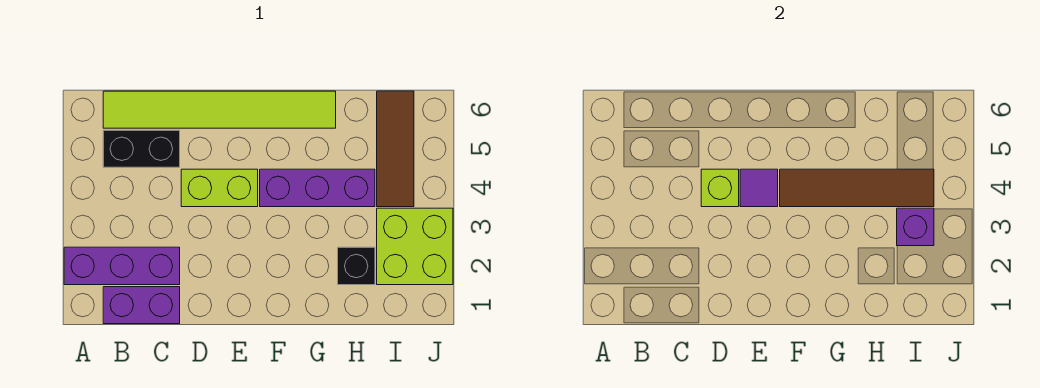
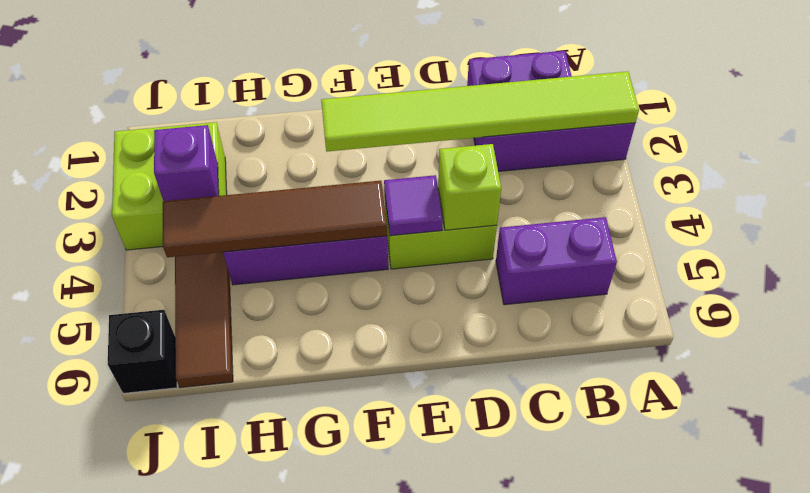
black 1x2 brick [103,130,180,167] -> purple 1x2 brick [496,217,617,305]
lime 1x6 tile [103,91,336,128] -> lime 1x6 tile moved to [321,71,639,152]
black 1x1 brick [338,247,375,285] -> black 1x1 brick moved to [108,310,177,393]

